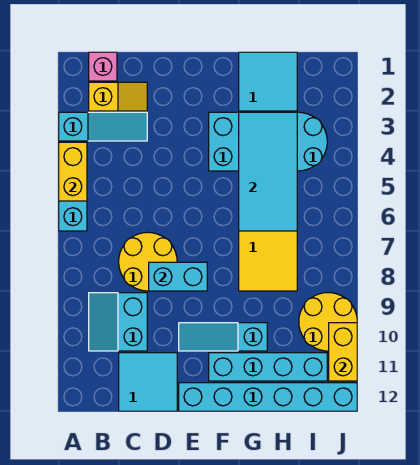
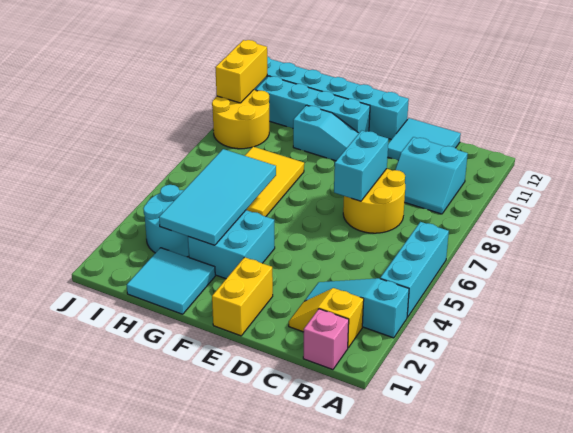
yellow 1x2 brick [59,142,87,201] -> yellow 1x2 brick moved to [212,257,273,336]
cyan 2x2 slope [89,293,147,351] -> cyan 2x2 slope turned to [395,137,468,214]
cyan 1x2 brick [149,262,207,291] -> cyan 1x2 brick turned to [334,130,388,201]

